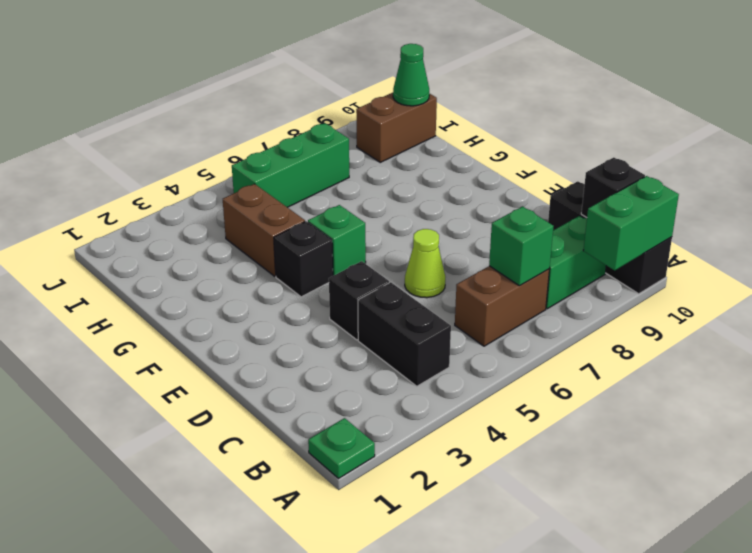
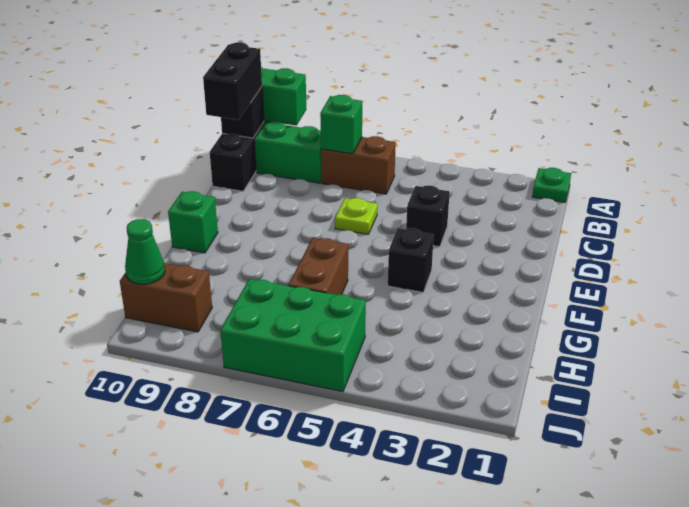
black 1x2 brick [358,282,451,386] -> black 1x2 brick moved to [203,43,262,120]
lime 1x1 cone [405,229,445,298] -> lime 1x1 plate [335,198,378,234]
green 1x1 brick [308,205,366,276] -> green 1x1 brick moved to [168,191,218,253]
brown 1x2 brick [223,184,305,276] -> brown 1x2 brick moved to [289,238,348,295]
green 1x3 brick [232,123,349,207] -> green 2x3 brick [220,279,366,392]

